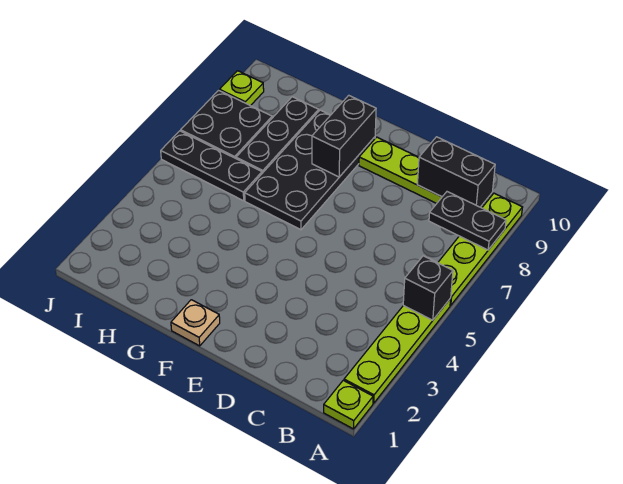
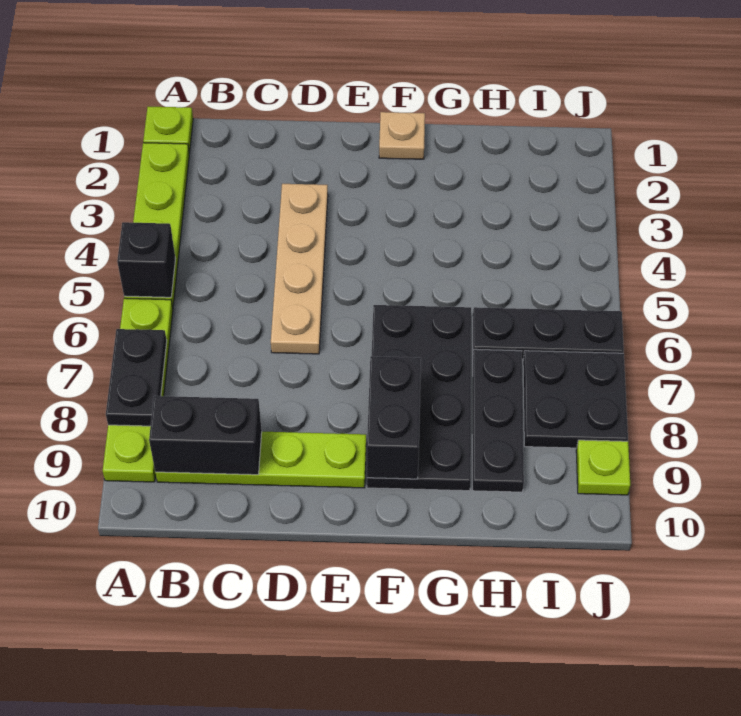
black 1x2 plate [429,192,506,250] -> black 1x2 plate turned to [106,329,167,426]
none -> tan 1x4 plate [271,184,328,354]

